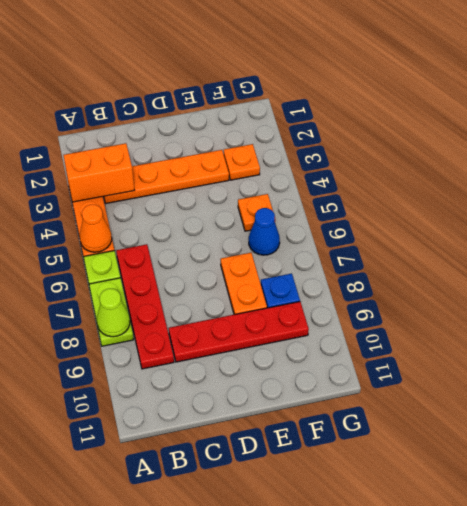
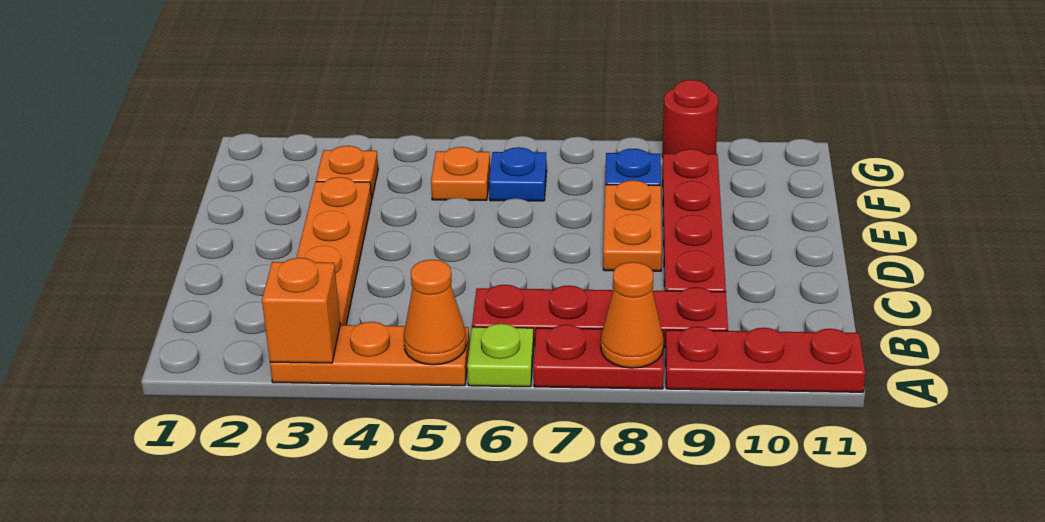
orange 1x2 brick [64,143,135,202] -> orange 1x1 brick [262,258,340,363]
lime 1x2 plate [89,278,134,346] -> red 1x2 plate [534,325,664,389]
lime 1x1 cone [97,289,130,337] -> orange 1x1 cone [601,262,664,368]
none -> red 1x3 plate [666,327,865,392]
orange 1x2 plate [221,253,267,315] -> orange 1x2 plate turned to [603,180,662,271]
blue 1x1 cone [249,208,280,255] -> blue 1x1 plate [489,147,547,201]
none -> red 1x1 round brick [662,80,718,157]

